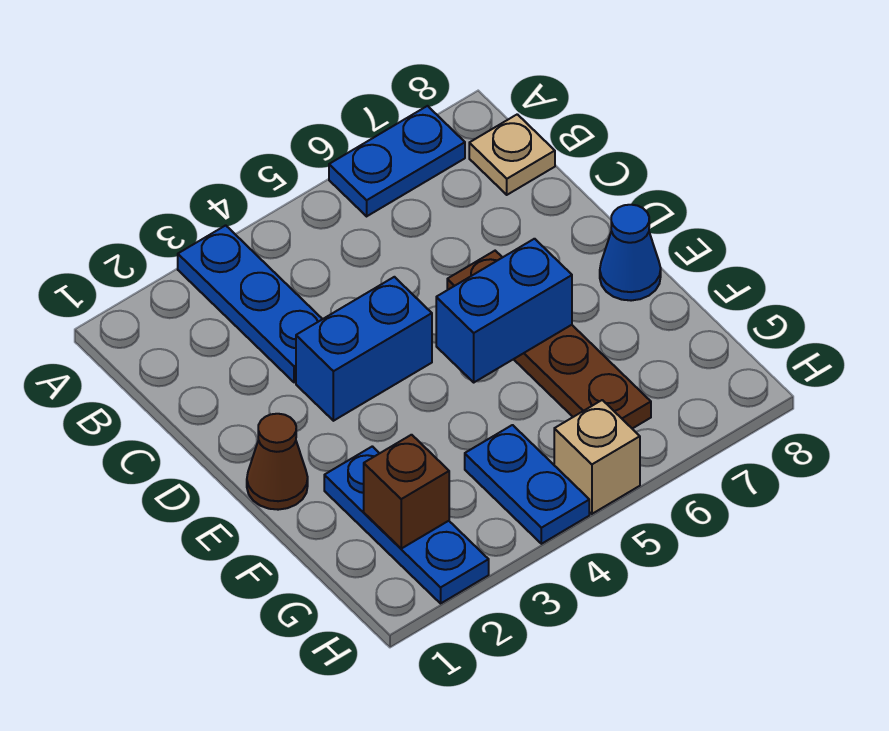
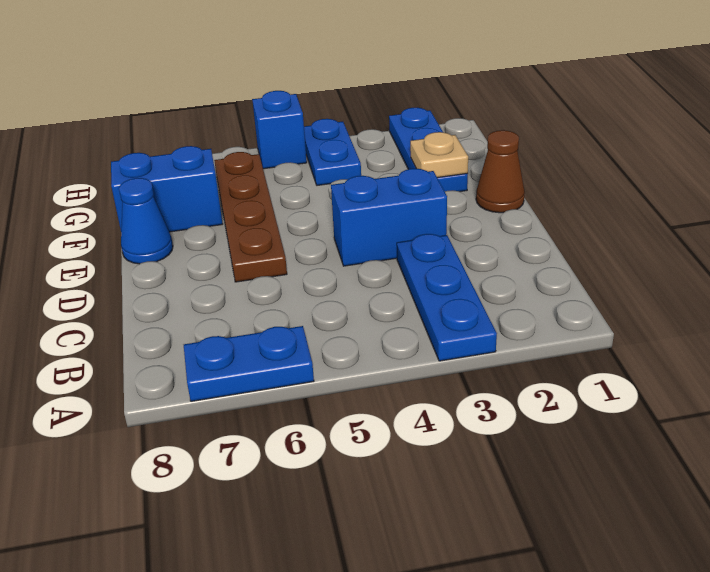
tan 1x1 plate [469,114,555,195] -> tan 1x1 plate moved to [410,132,468,178]
blue 1x2 brick [436,239,572,382] -> blue 1x2 brick moved to [111,146,222,232]
brown 1x1 brick [364,435,449,549] -> none
tan 1x1 brick [554,400,640,514] -> blue 1x1 brick [252,91,307,169]

